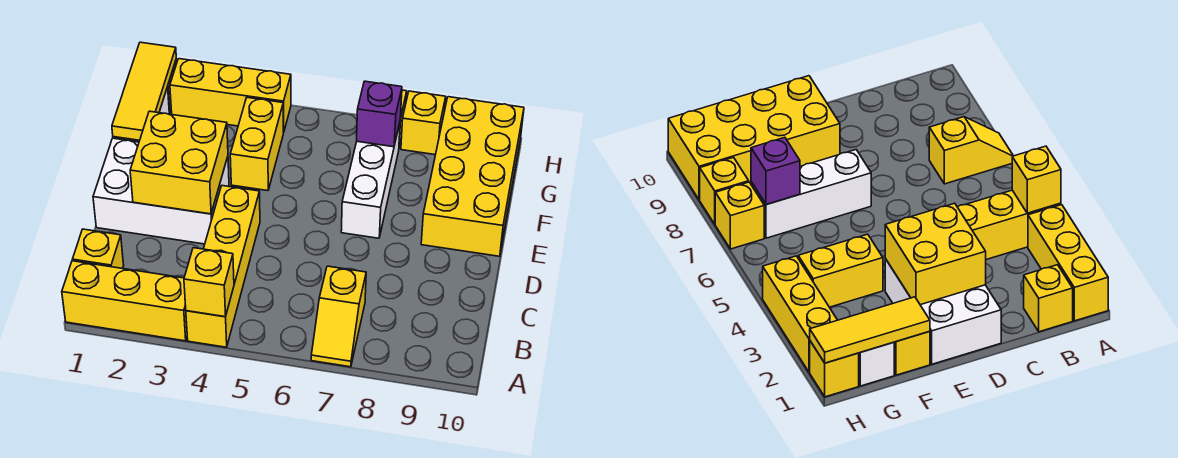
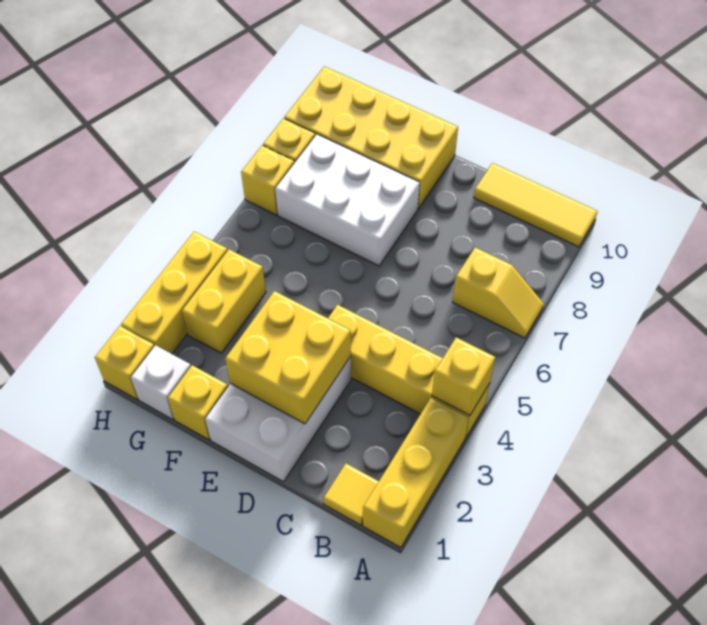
yellow 1x1 brick [73,229,124,269] -> yellow 1x1 tile [323,464,379,525]
white 1x3 brick [341,123,400,238] -> white 2x3 brick [275,134,420,266]
yellow 1x3 tile [112,42,176,140] -> yellow 1x3 tile moved to [474,163,597,247]
yellow 1x2 brick [230,98,284,191] -> yellow 1x2 brick turned to [182,249,266,353]
purple 1x1 brick [357,81,402,147] -> none

